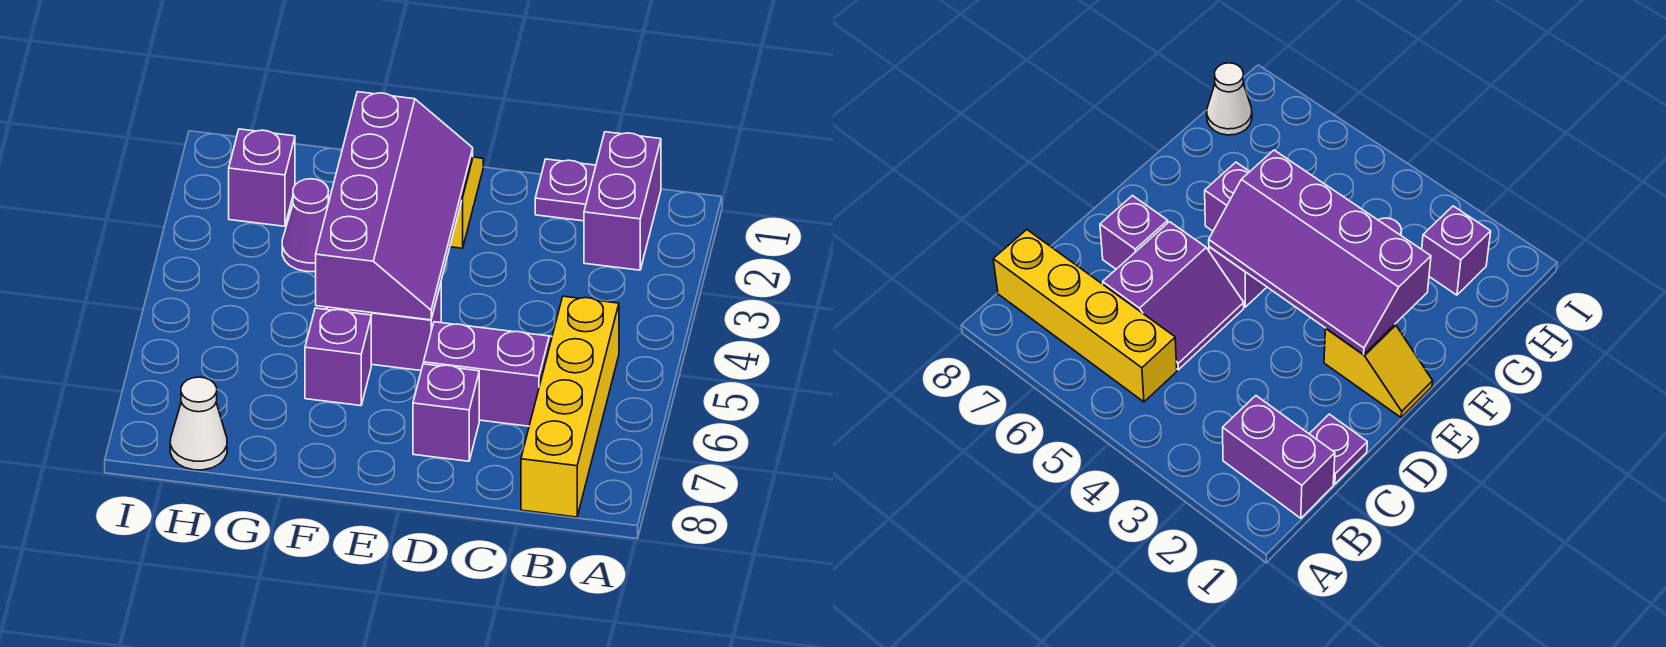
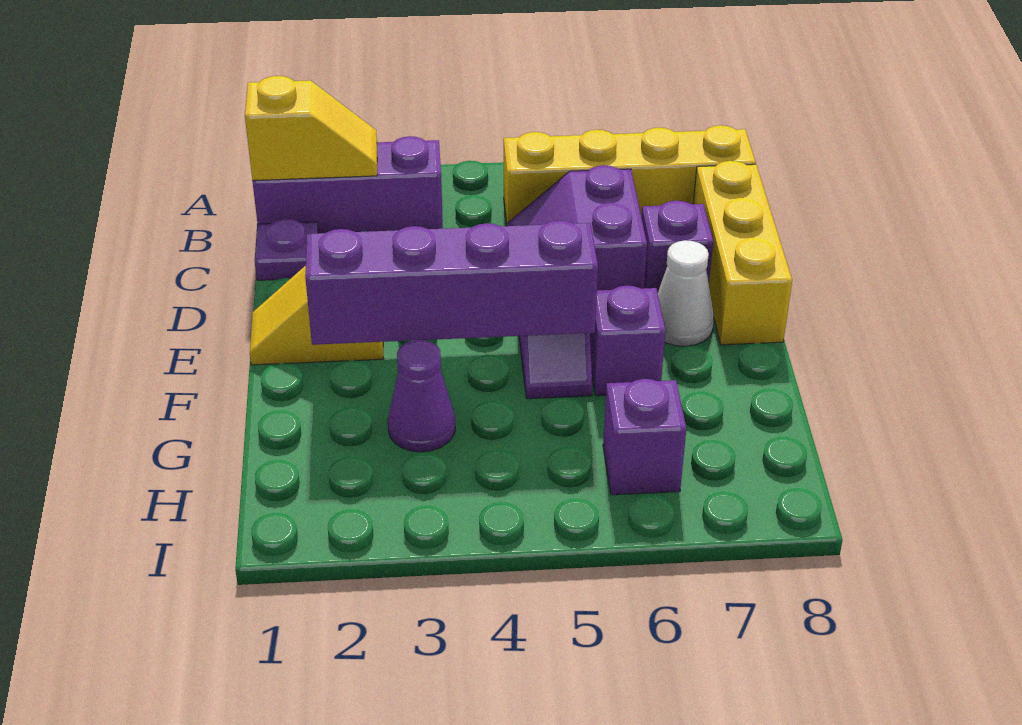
purple 1x2 brick [584,132,661,270] -> purple 1x3 brick [252,136,443,233]
none -> yellow 1x2 slope [245,76,377,181]
none -> yellow 1x3 brick [693,161,792,345]
purple 1x1 brick [229,129,295,226] -> purple 1x1 brick moved to [603,379,686,495]
white 1x1 cone [170,377,227,470] -> white 1x1 cone moved to [658,240,714,346]

